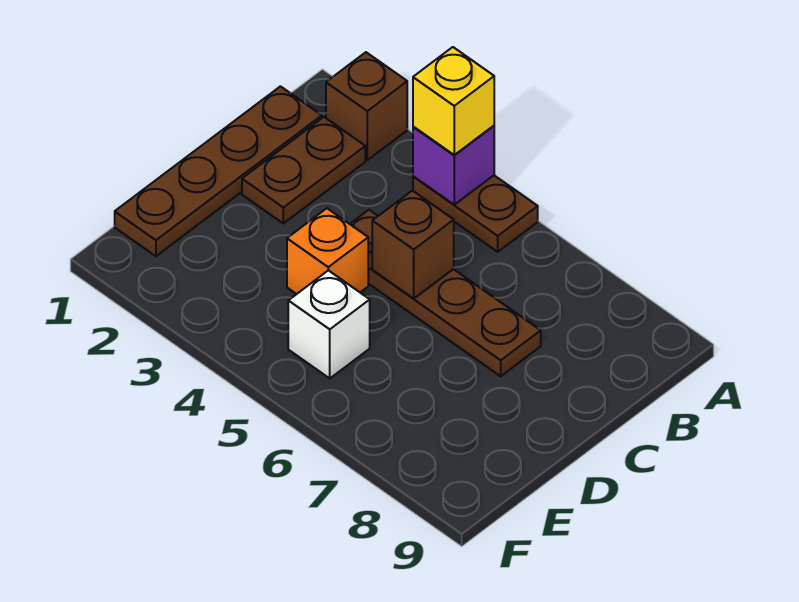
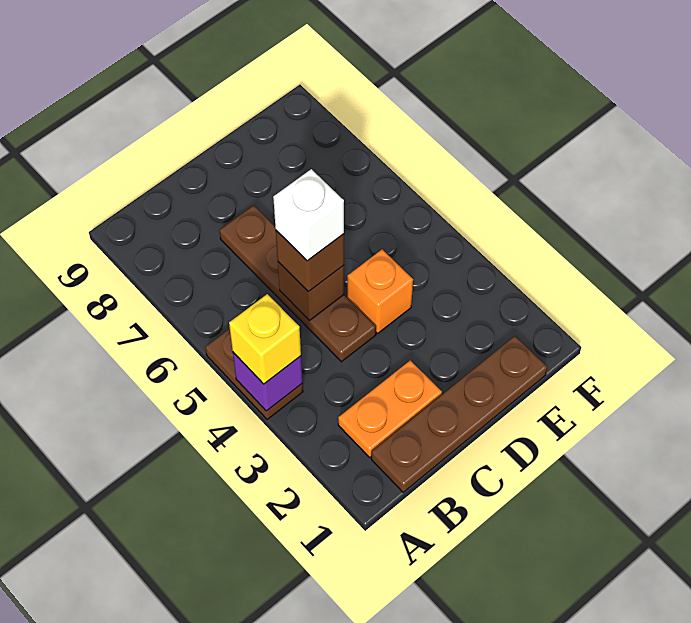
brown 1x1 brick [326,52,407,160] -> brown 1x1 brick moved to [276,231,344,292]
brown 1x2 plate [242,117,365,223] -> orange 1x2 plate [338,360,442,457]
white 1x1 brick [288,270,370,378] -> white 1x1 brick moved to [273,169,344,261]

